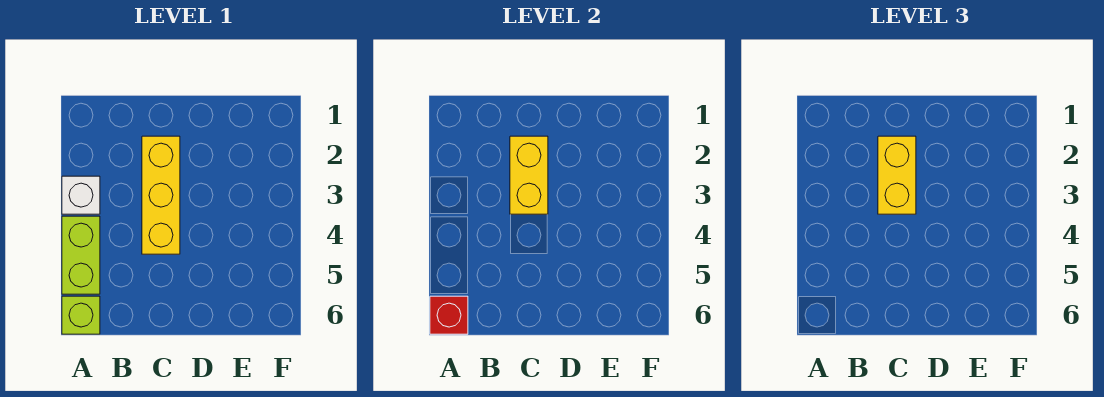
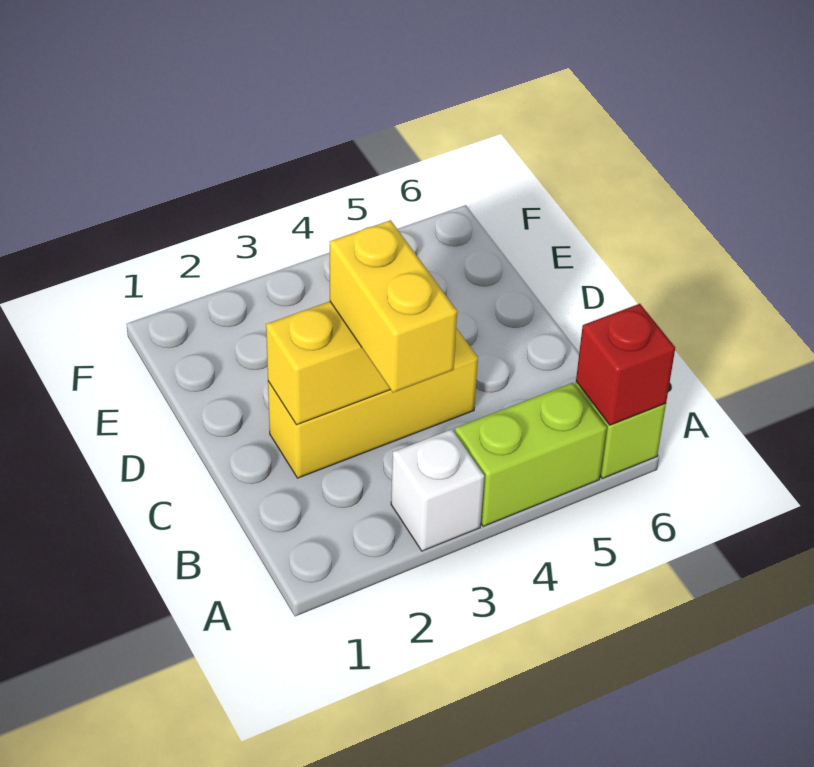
yellow 1x2 brick [878,136,916,214] -> yellow 1x2 brick turned to [330,220,457,393]

